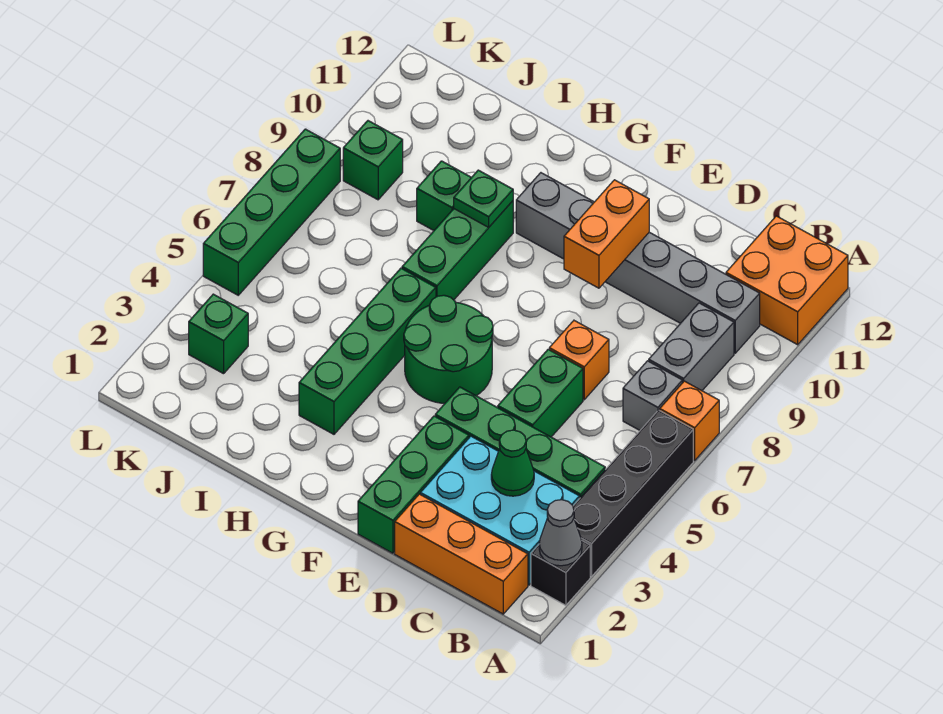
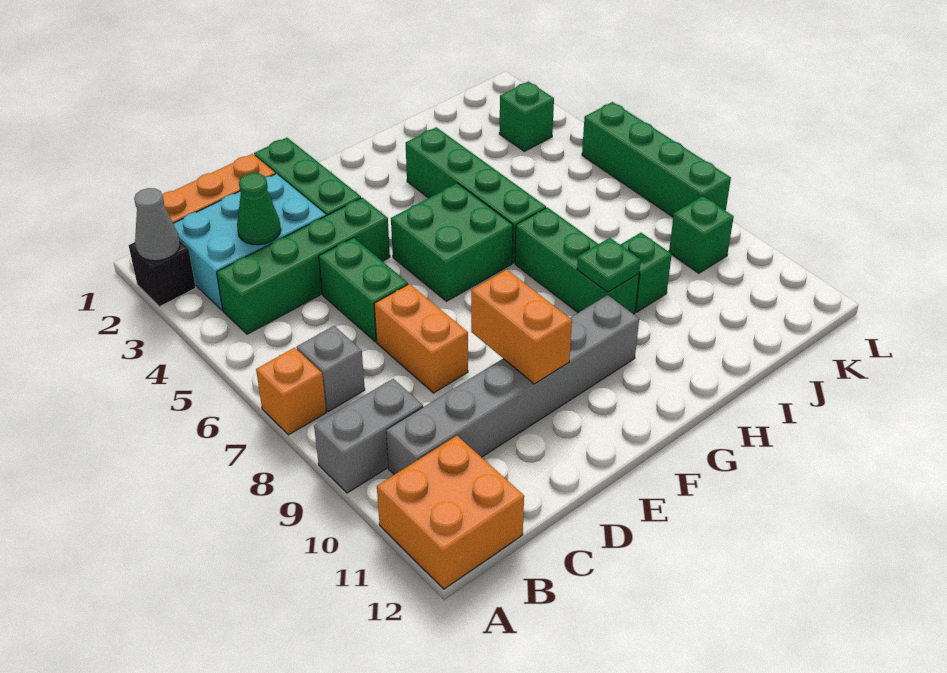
black 1x4 brick [573,410,693,576] -> none
grey 1x2 brick [649,303,734,391] -> grey 1x2 brick turned to [314,379,423,493]
orange 1x1 brick [549,321,609,400] -> orange 1x2 brick [374,284,468,393]
green 2x2 round brick [404,295,493,404] -> green 2x2 brick [391,183,513,301]

